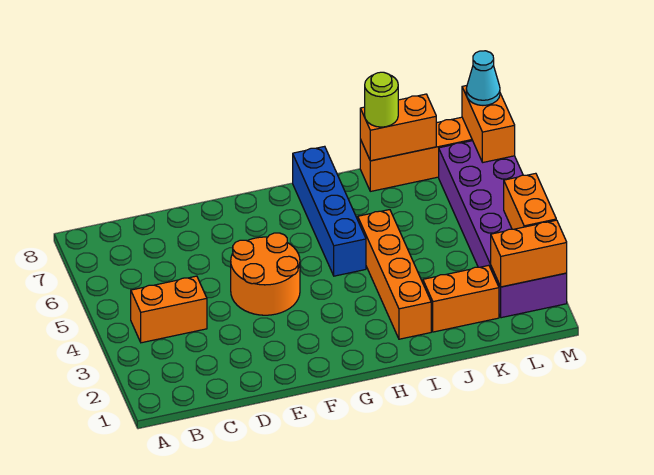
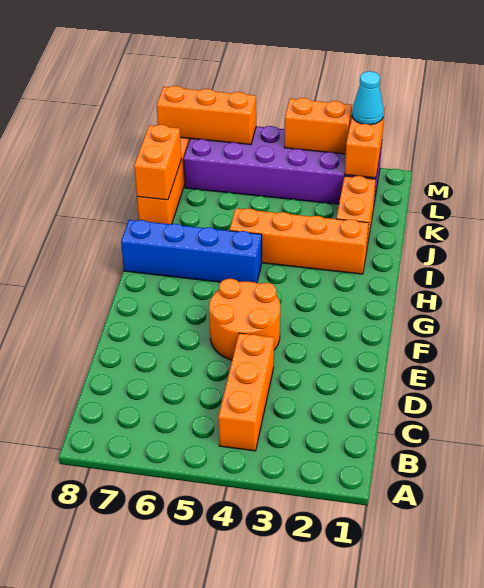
orange 1x2 brick [131,276,207,343] -> orange 1x3 brick [218,333,274,451]
lime 1x1 round brick [365,72,398,127] -> none
orange 1x2 brick [462,86,515,162] -> orange 1x3 brick [157,86,256,145]
cyan 1x1 cone [466,51,500,105] -> cyan 1x1 cone moved to [352,71,384,125]

